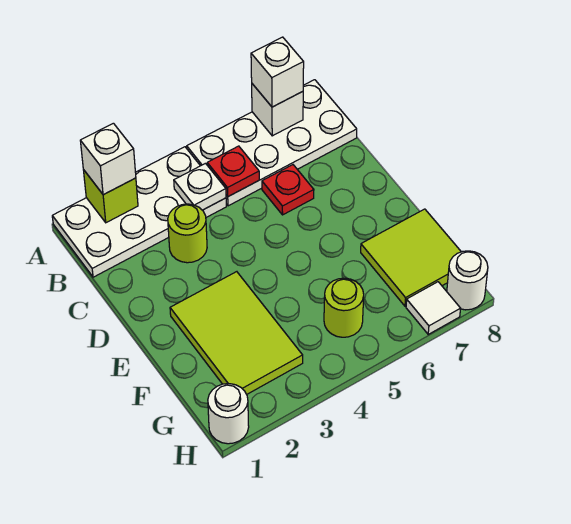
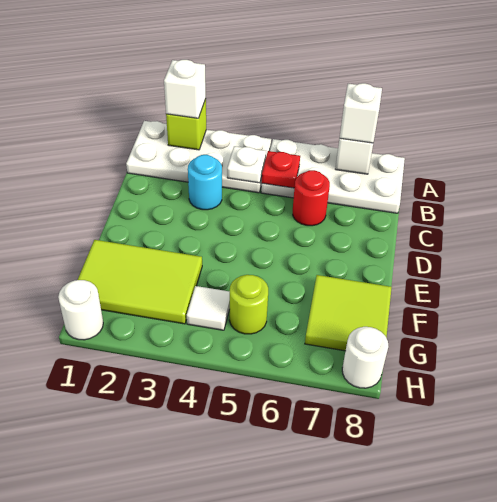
lime 1x1 round brick [168,204,207,263] -> cyan 1x1 round brick [188,155,222,210]
red 1x1 plate [262,165,314,215] -> red 1x1 round brick [293,170,330,226]
lime 2x3 tile [170,272,303,394] -> lime 2x3 tile turned to [78,240,202,324]
white 1x1 tile [406,282,461,334] -> white 1x1 tile moved to [187,286,230,330]

